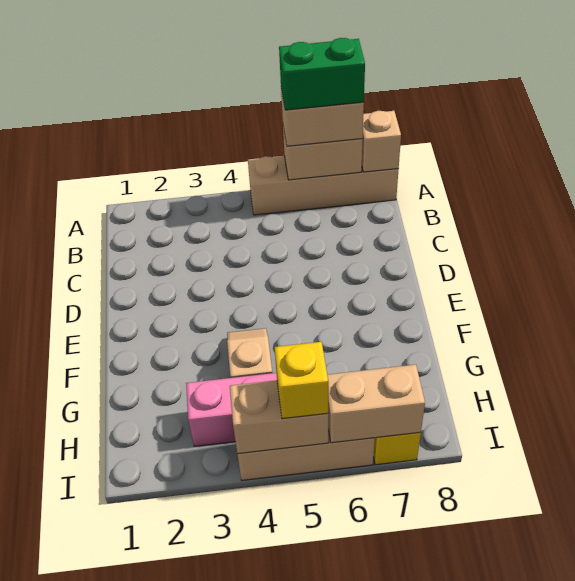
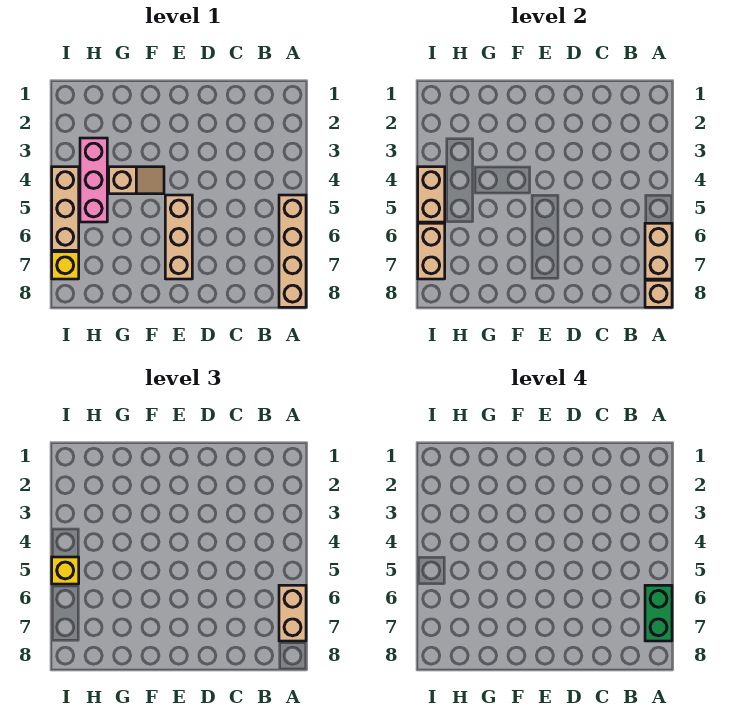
none -> tan 1x3 brick [165,195,192,279]

